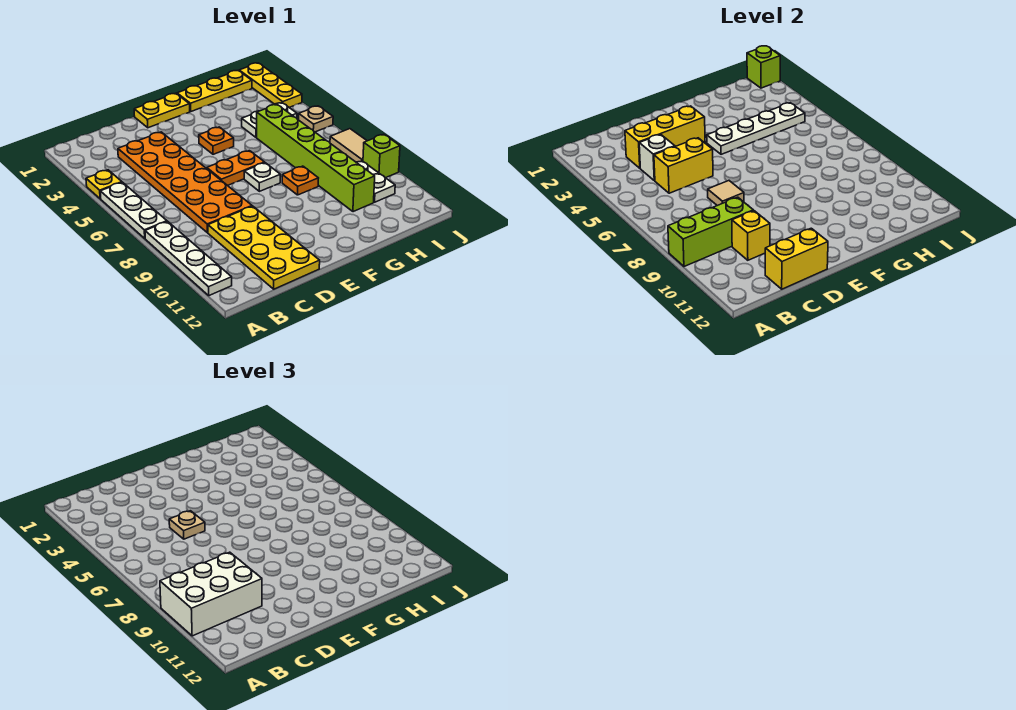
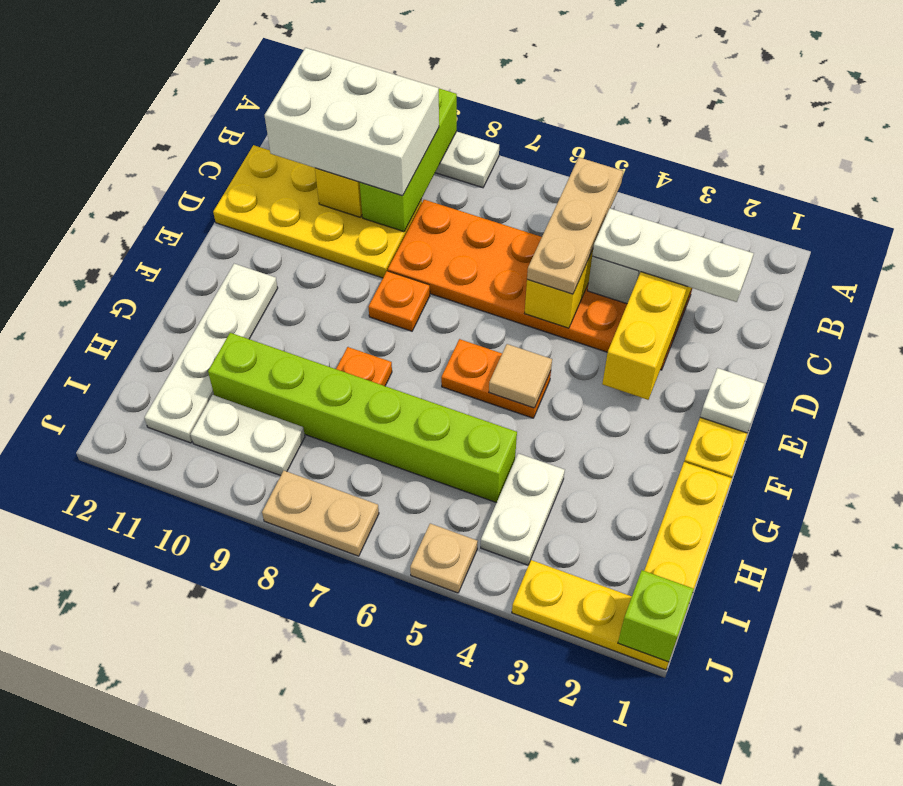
yellow 1x1 plate [86,170,122,199] -> none
white 1x3 plate [100,182,167,238] -> white 1x3 plate moved to [592,209,754,302]
white 2x3 brick [160,552,262,636] -> white 2x3 brick turned to [265,48,439,196]
yellow 1x2 brick [765,228,828,289] -> none
tan 1x1 plate [169,511,205,539] -> tan 1x3 plate [527,158,623,294]
tan 1x1 tile [708,181,744,206] -> tan 1x1 tile moved to [489,344,552,408]
orange 1x2 plate [207,151,265,186] -> orange 1x2 plate turned to [441,339,551,418]
orange 1x1 plate [199,127,234,154] -> orange 1x1 plate moved to [369,271,430,331]
white 1x4 plate [707,103,805,154] -> white 1x4 plate moved to [144,264,278,443]
white 1x1 plate [244,163,280,191] -> white 1x1 plate moved to [700,368,764,433]
tan 1x2 tile [330,129,367,162] -> tan 1x2 plate [262,471,379,556]
lime 1x1 brick [363,134,400,178] -> none

